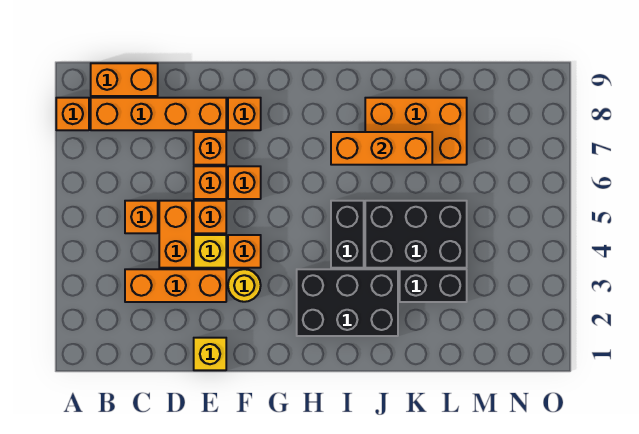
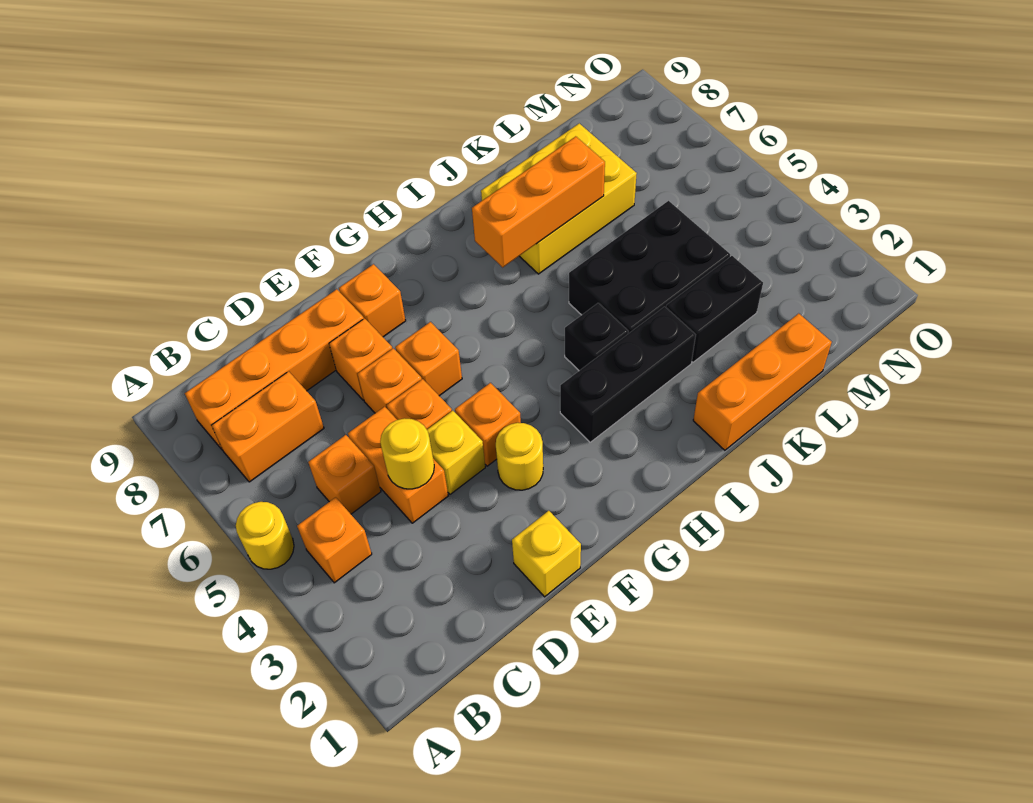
none -> yellow 1x1 round brick [236,502,294,569]
orange 1x1 brick [56,98,89,130] -> orange 1x1 brick moved to [297,497,372,583]
orange 1x2 brick [91,63,158,96] -> orange 1x2 brick moved to [212,371,324,482]
orange 1x3 brick [125,269,226,302] -> orange 1x3 brick moved to [693,313,832,450]
none -> yellow 1x1 round brick [380,418,434,489]
black 2x3 brick [297,269,398,336] -> black 1x3 brick [560,306,696,442]
black 1x2 brick [331,201,364,268] -> black 1x1 brick [565,303,628,371]
orange 2x3 brick [365,98,467,165] -> yellow 2x3 brick [481,123,637,274]

